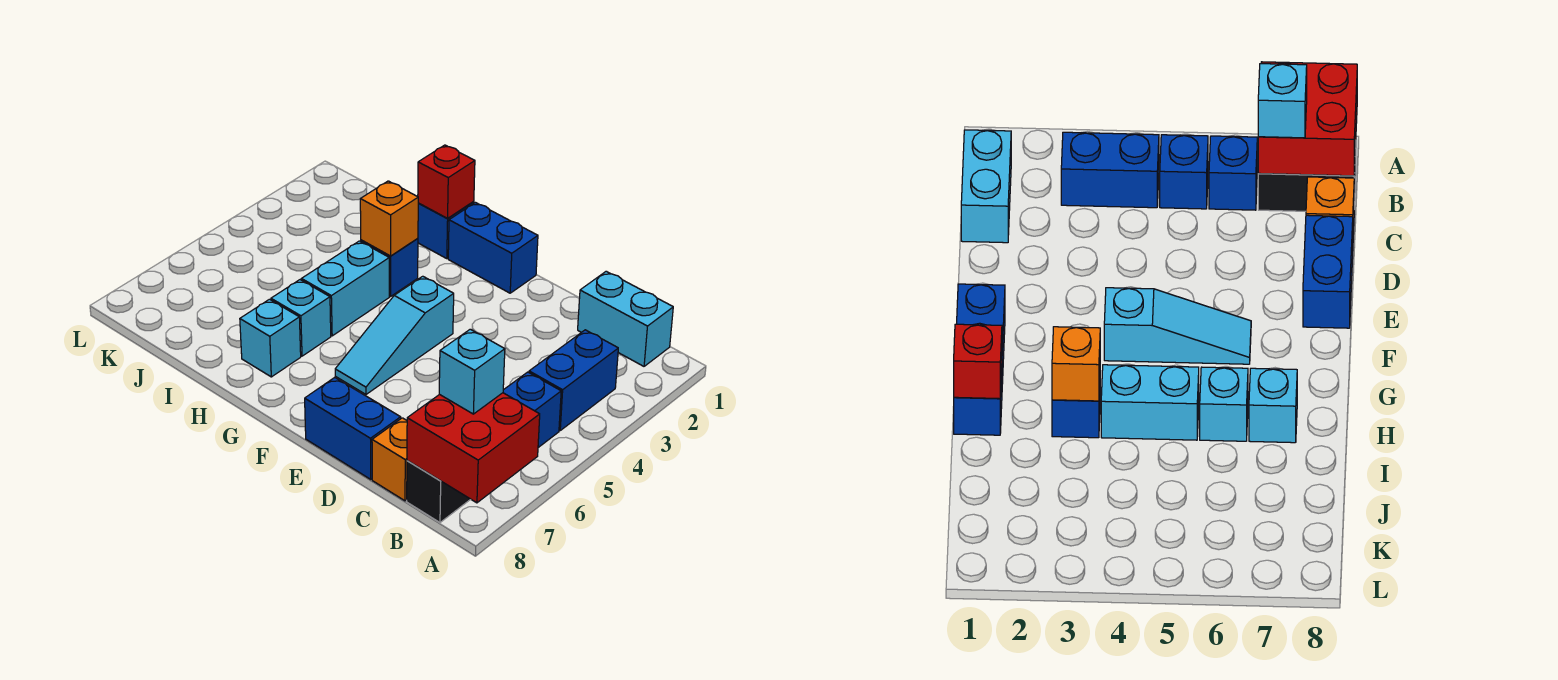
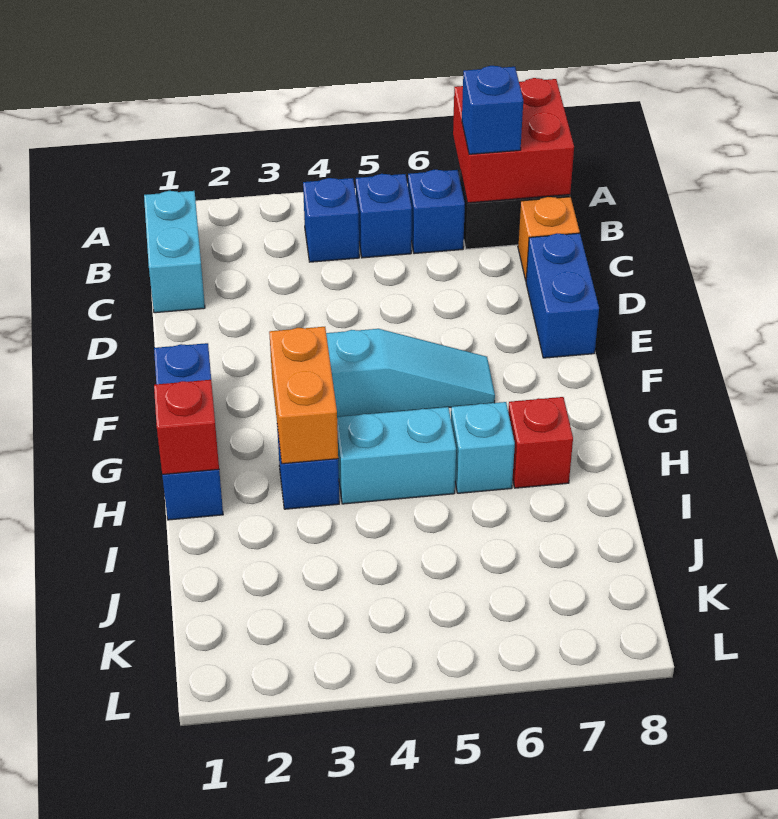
blue 1x2 brick [529,330,618,430] -> blue 1x1 brick [303,178,359,262]
cyan 1x1 brick [439,329,505,414] -> blue 1x1 brick [462,66,523,154]
orange 1x1 brick [360,181,418,256] -> orange 1x2 brick [269,327,338,464]
cyan 1x1 brick [240,299,301,377] -> red 1x1 brick [508,397,573,488]

